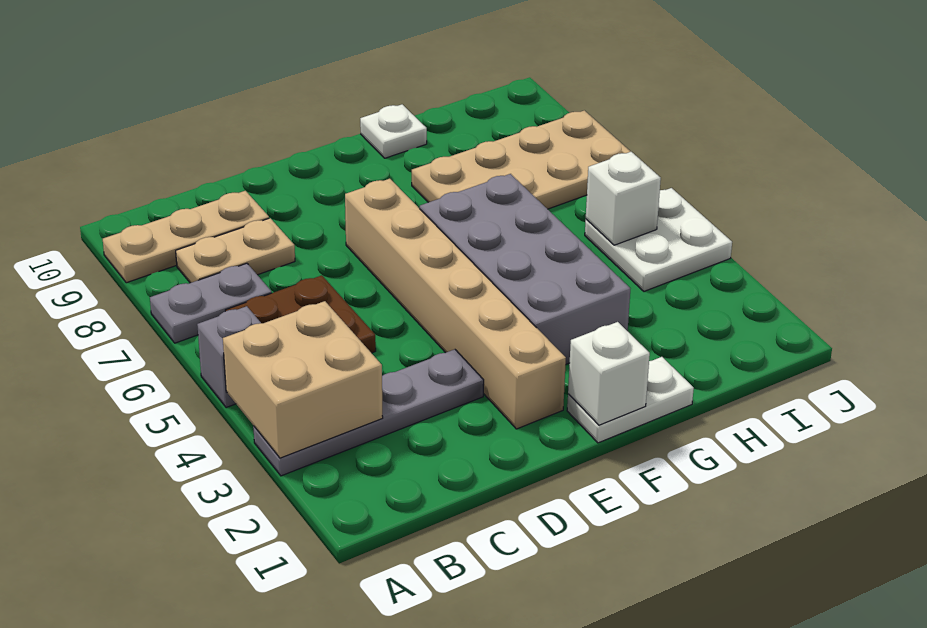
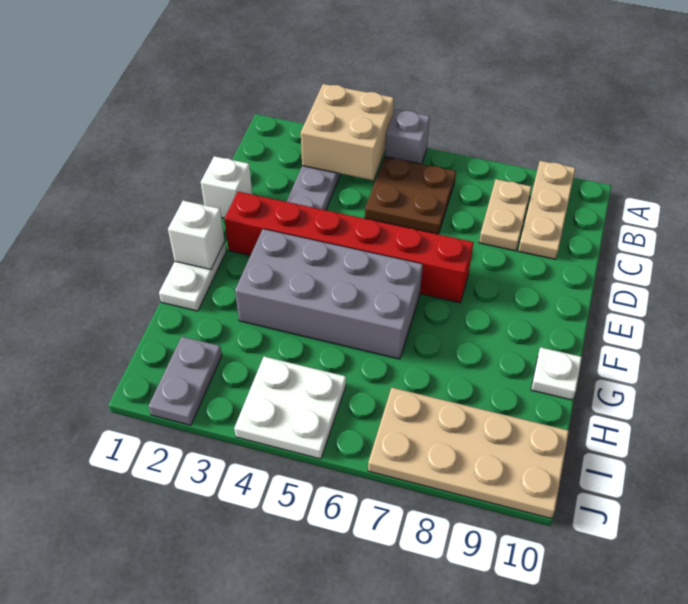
grey 1x2 plate [150,263,272,343] -> grey 1x2 plate moved to [148,337,222,425]
tan 1x6 brick [345,179,566,429] -> red 1x6 brick [224,192,473,303]
tan 2x4 plate [412,110,631,209] -> tan 2x4 plate turned to [368,388,569,519]
white 1x1 brick [586,152,661,245] -> white 1x1 brick moved to [201,156,252,218]

